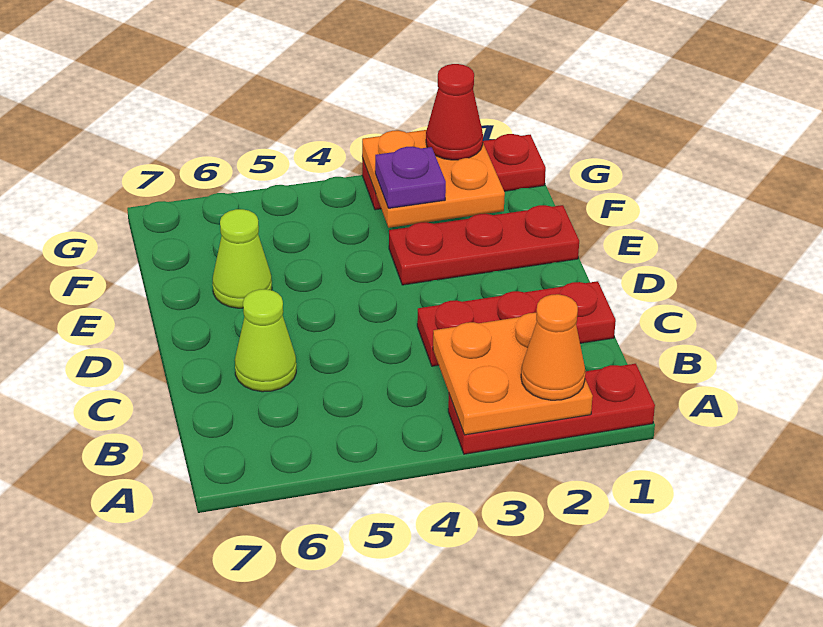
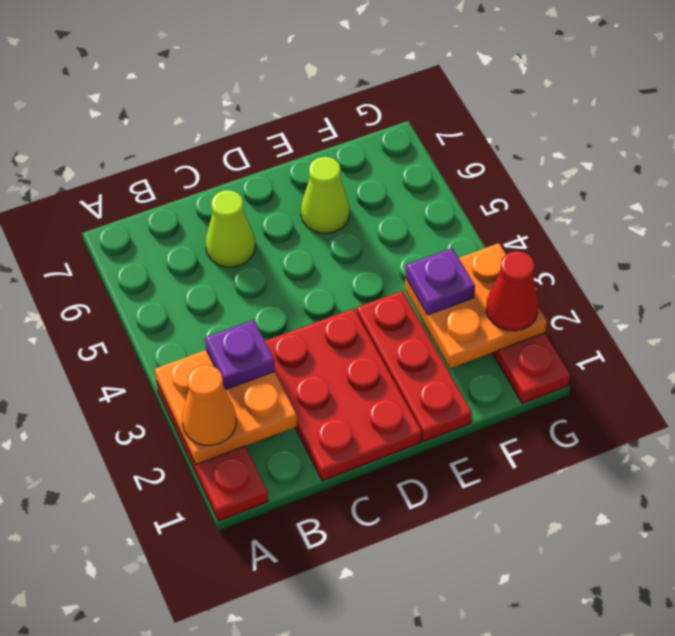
none -> purple 1x1 plate [205,320,275,389]
red 1x3 plate [417,281,616,366] -> red 2x3 plate [265,308,422,481]

